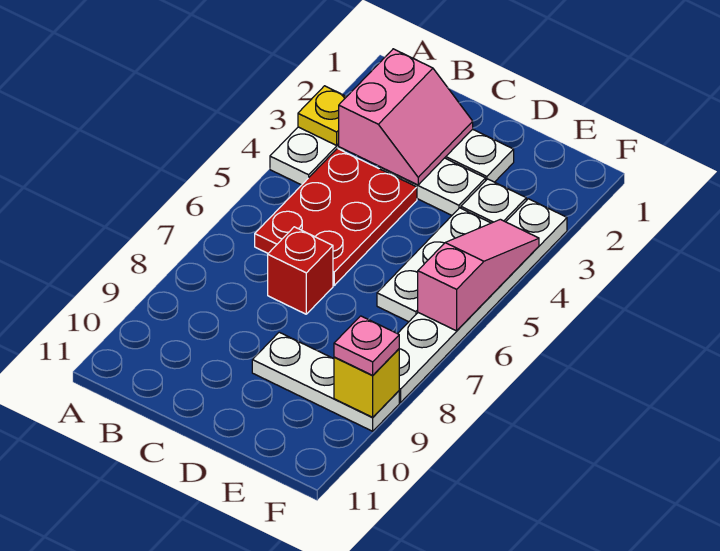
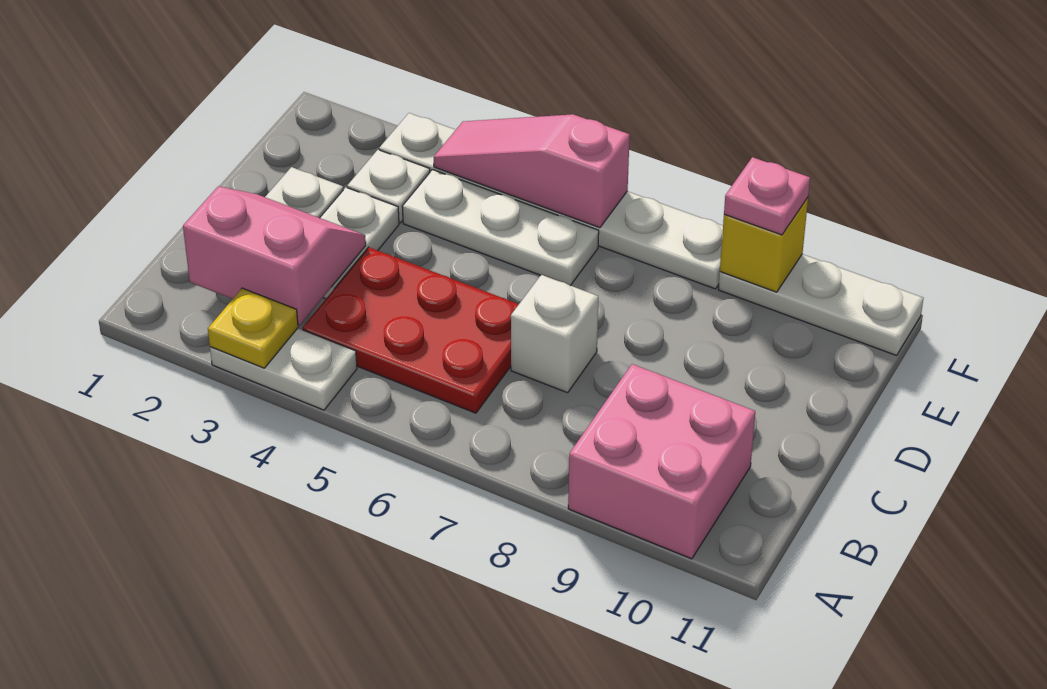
none -> pink 2x2 brick [568,364,755,559]
red 1x1 brick [268,227,333,314] -> white 1x1 brick [511,275,598,393]
white 1x3 plate [252,332,399,431] -> white 1x3 plate turned to [719,254,923,355]

